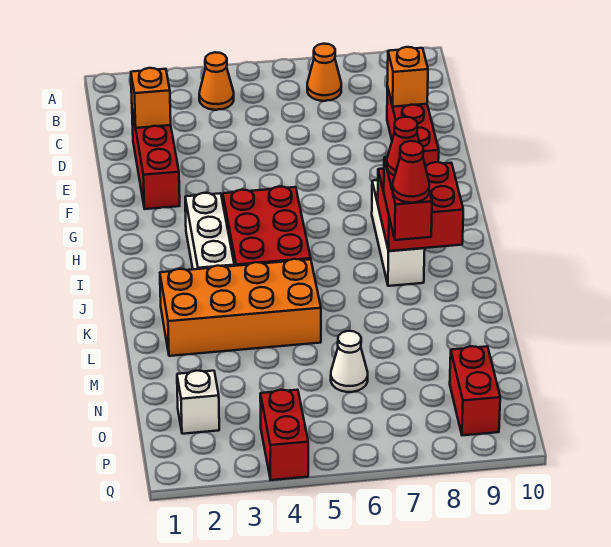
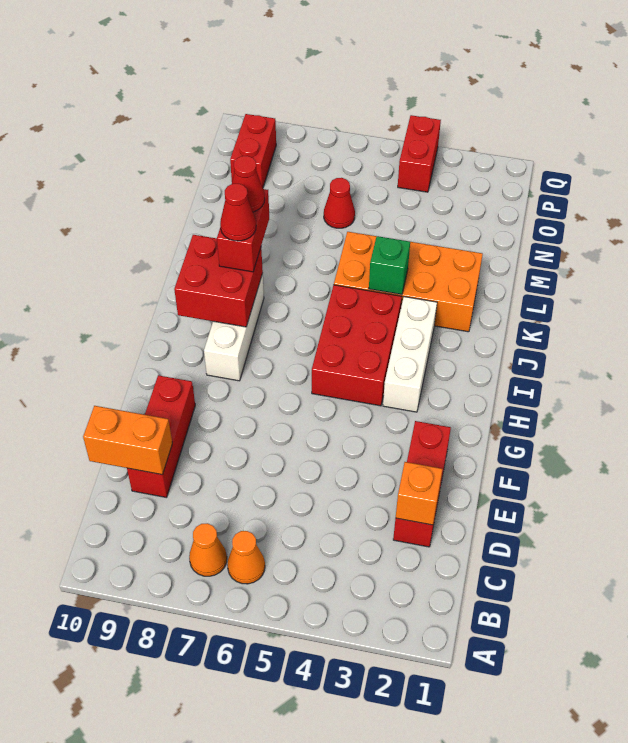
orange 1x1 cone [199,52,234,110] -> orange 1x1 cone moved to [227,531,265,584]
orange 1x1 brick [387,47,428,107] -> orange 1x2 brick [83,406,172,475]
none -> green 1x1 brick [369,236,410,295]
white 1x1 cone [331,331,368,392] -> red 1x1 cone [324,178,355,228]
white 1x1 brick [177,371,219,434] -> none

